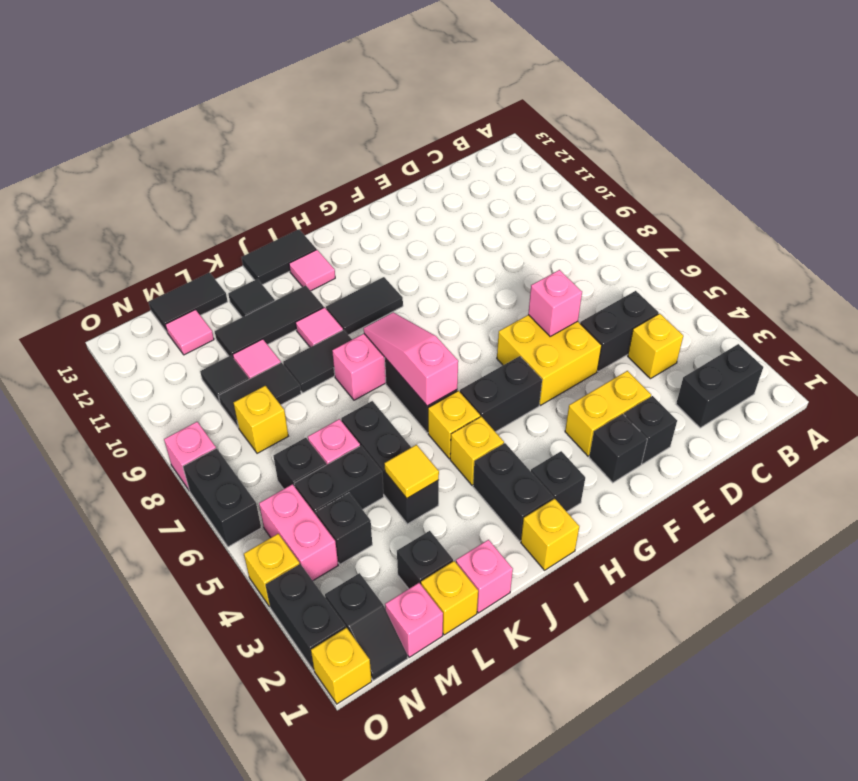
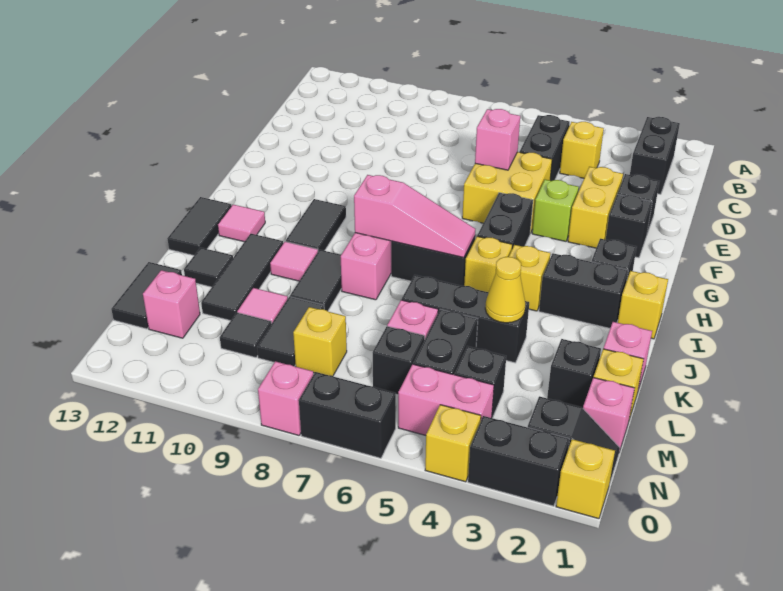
none -> lime 1x1 brick [532,180,579,241]
pink 1x3 slope [364,312,458,406] -> pink 1x3 slope turned to [354,175,475,258]
yellow 1x1 tile [384,445,439,498] -> yellow 1x1 cone [485,257,526,323]
pink 1x1 tile [165,310,214,355] -> pink 1x1 brick [143,270,200,338]

